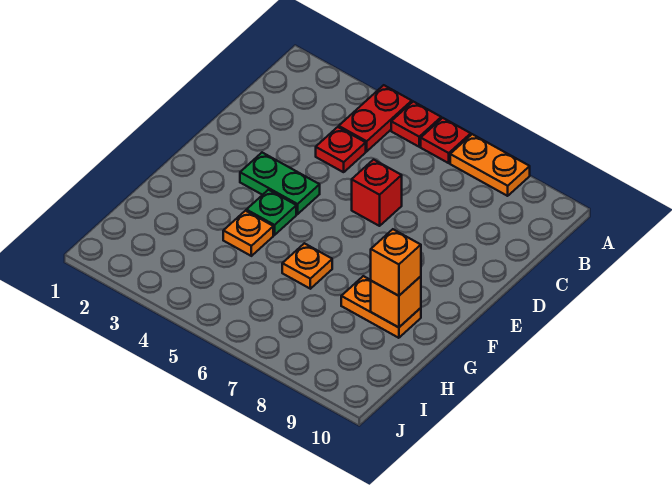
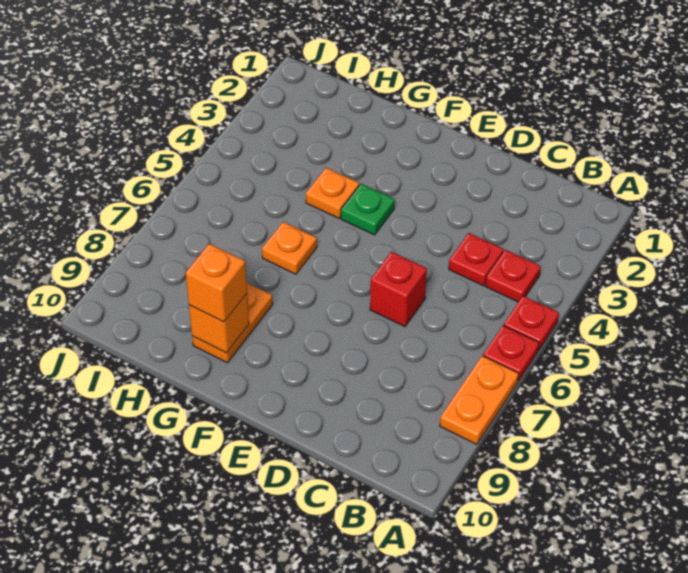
red 1x2 plate [339,85,412,151] -> red 1x1 plate [485,250,541,302]
green 1x2 plate [240,153,320,214] -> none

